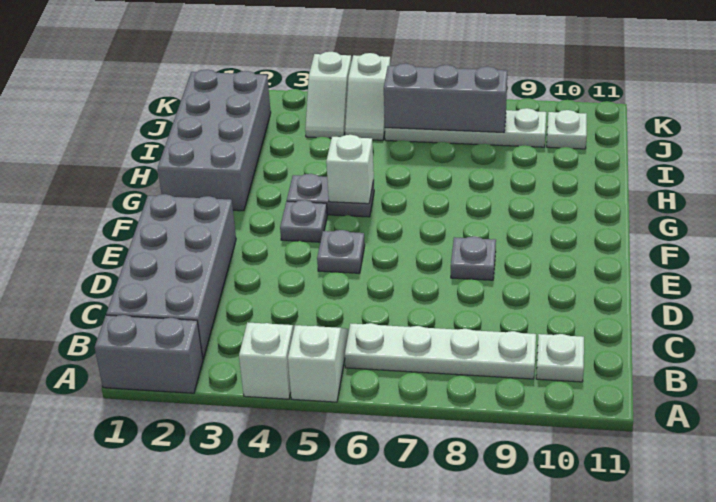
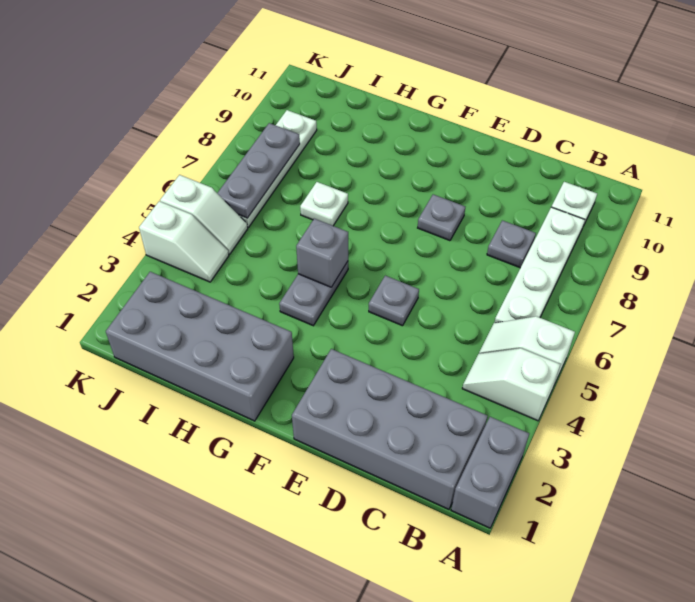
grey 1x1 plate [280,200,327,242] -> grey 1x1 plate moved to [487,220,536,268]
white 1x1 brick [326,135,374,204] -> grey 1x1 brick [296,219,348,287]
grey 1x3 brick [384,63,507,132] -> grey 1x3 plate [217,123,300,218]
white 1x1 plate [547,110,587,149] -> white 1x1 plate moved to [300,182,348,226]

